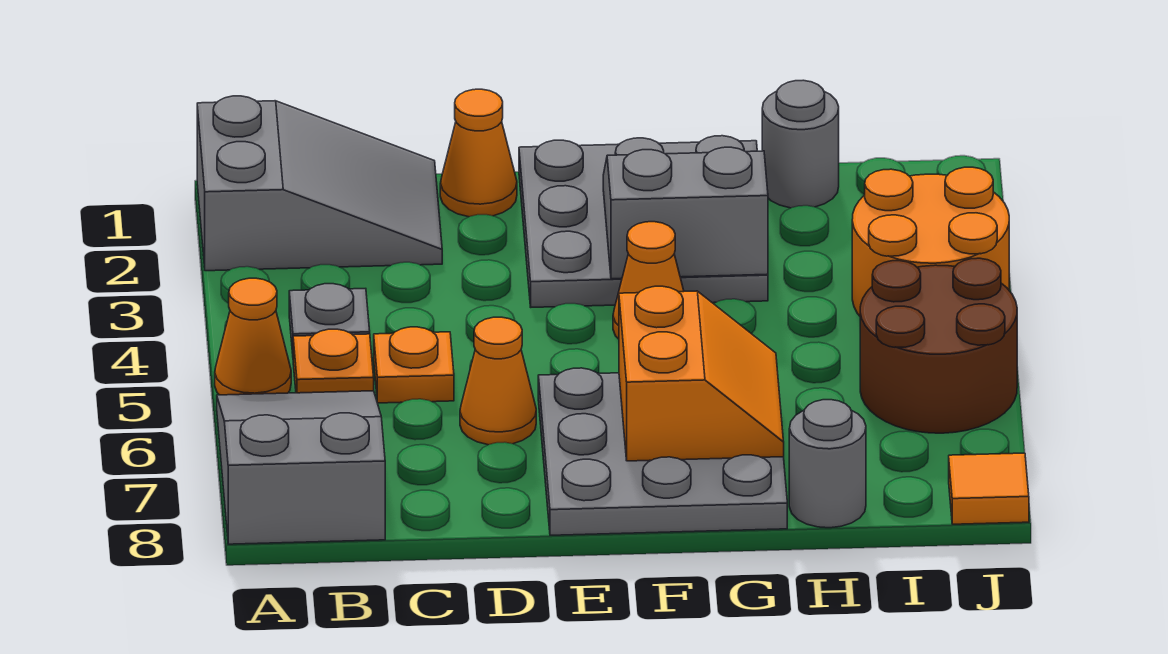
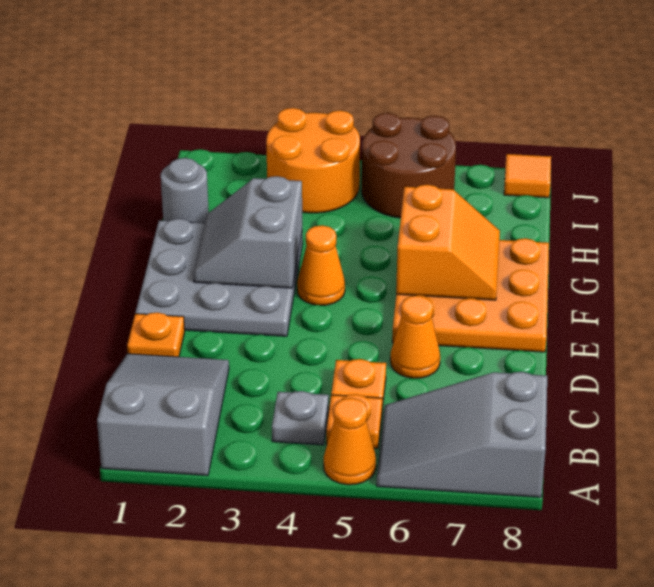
orange 1x1 cone [440,89,517,217] -> orange 1x1 plate [127,312,185,357]
grey 3x3 plate [538,368,787,535] -> orange 3x3 plate [392,238,549,352]
orange 2x2 slope [619,286,784,461] -> orange 2x2 slope turned to [396,185,500,300]
grey 1x1 round brick [789,400,866,528] -> none

